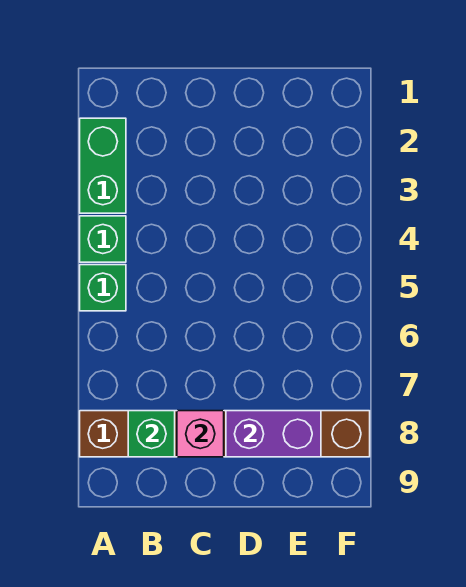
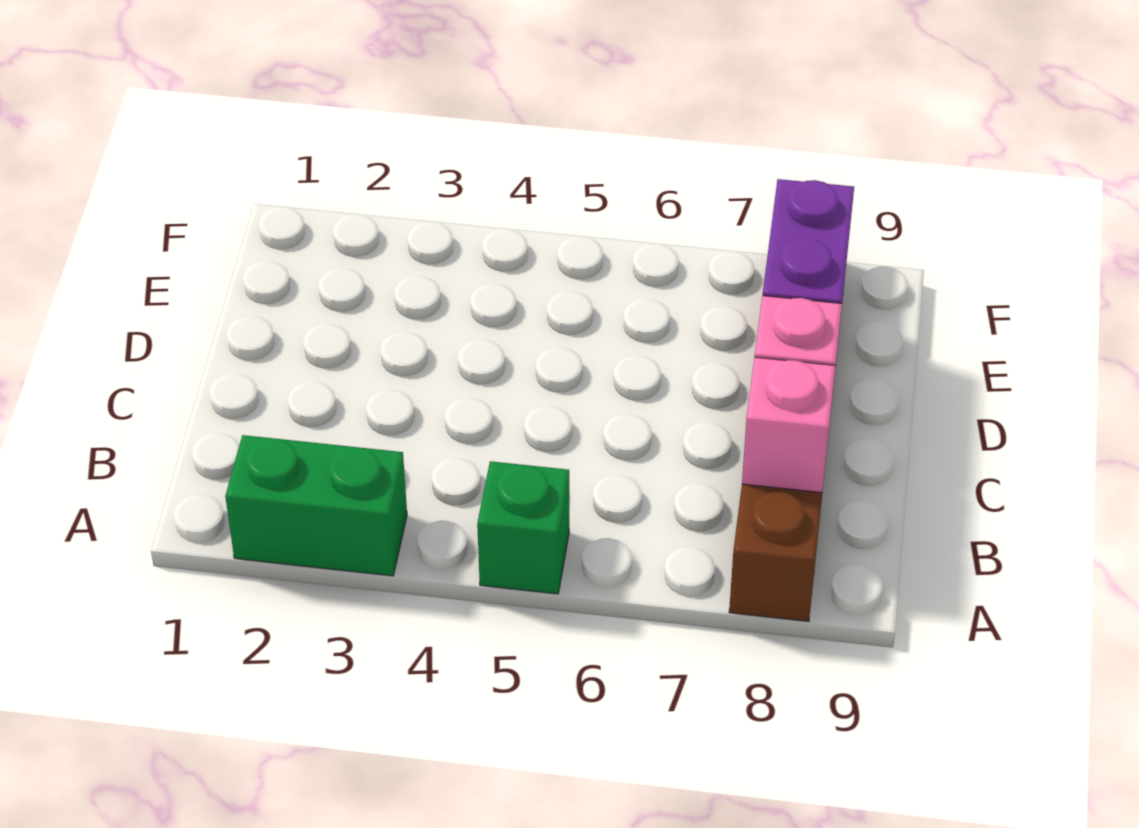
green 1x1 brick [80,216,126,262] -> none
green 1x1 brick [128,411,175,457] -> pink 1x1 brick [742,357,836,493]

